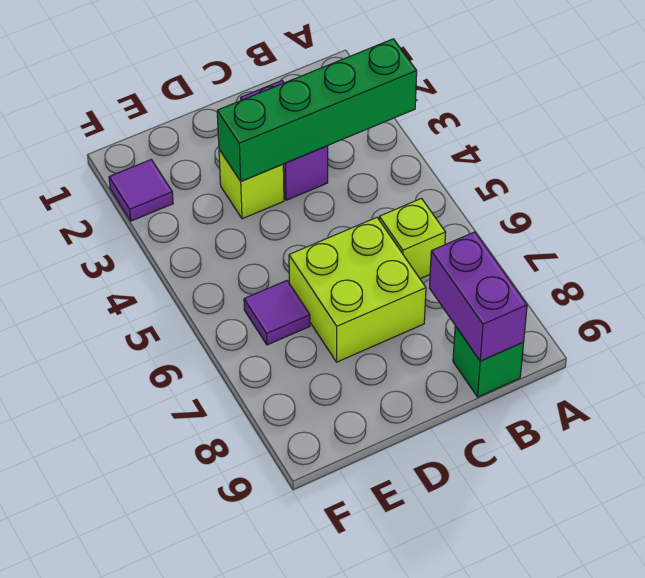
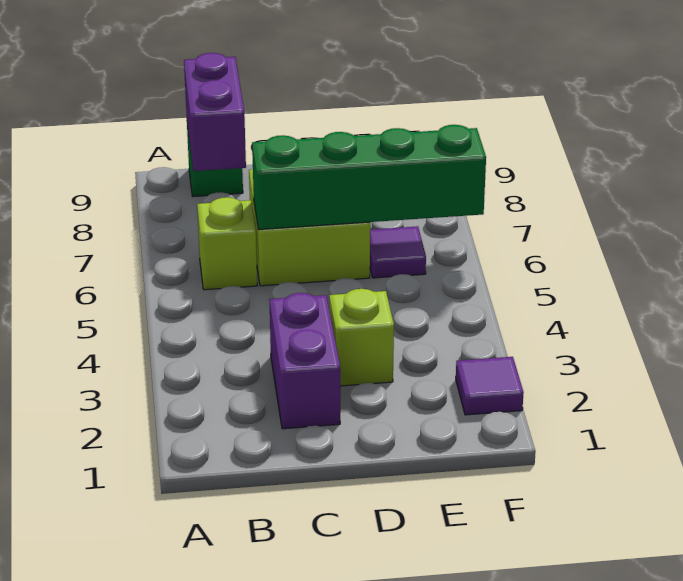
green 1x4 brick [217,39,417,181] -> green 1x4 brick moved to [252,125,486,230]

